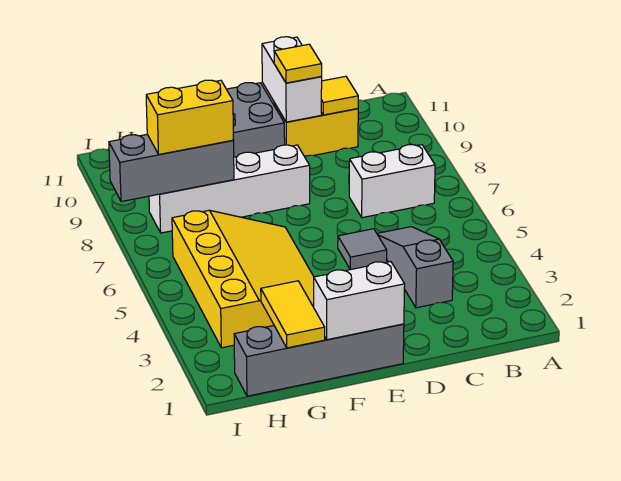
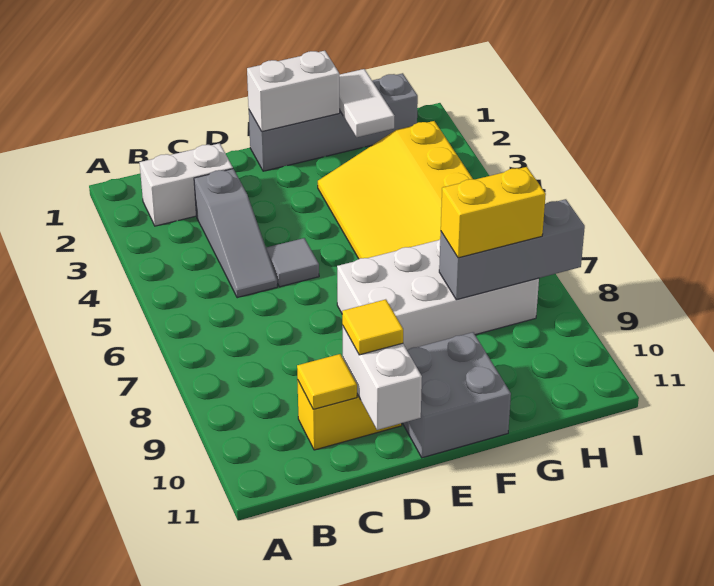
white 1x2 brick [349,145,435,218] -> white 1x2 brick moved to [140,143,233,226]
white 1x4 brick [149,145,310,233] -> white 2x4 brick [337,240,539,350]
yellow 1x2 tile [261,281,325,348] -> white 1x2 tile [339,69,394,137]

